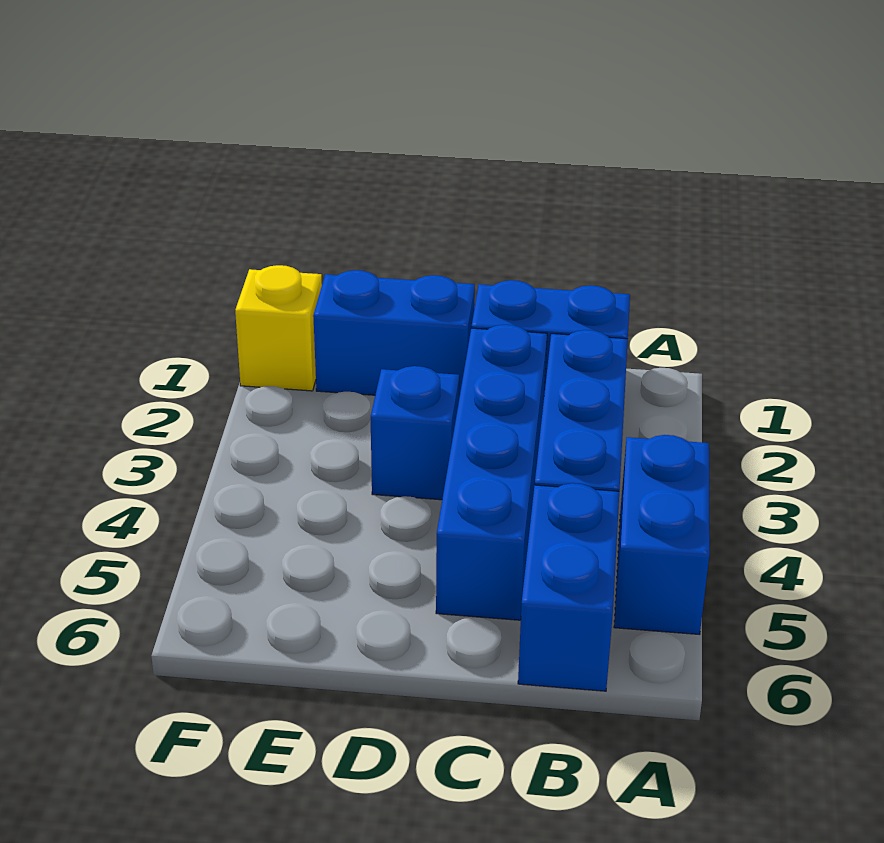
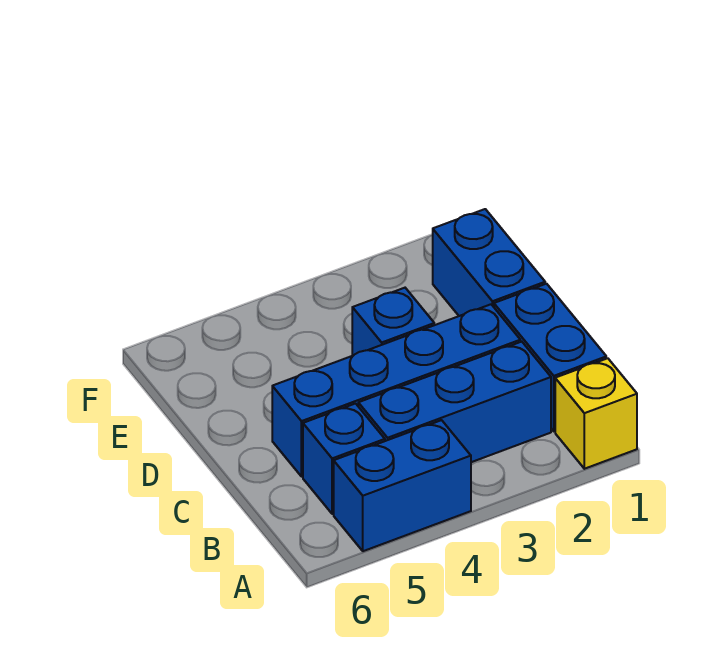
blue 1x2 brick [518,483,619,691] -> blue 1x1 brick [303,404,385,514]
yellow 1x1 brick [235,265,322,391] -> yellow 1x1 brick moved to [555,358,637,469]

